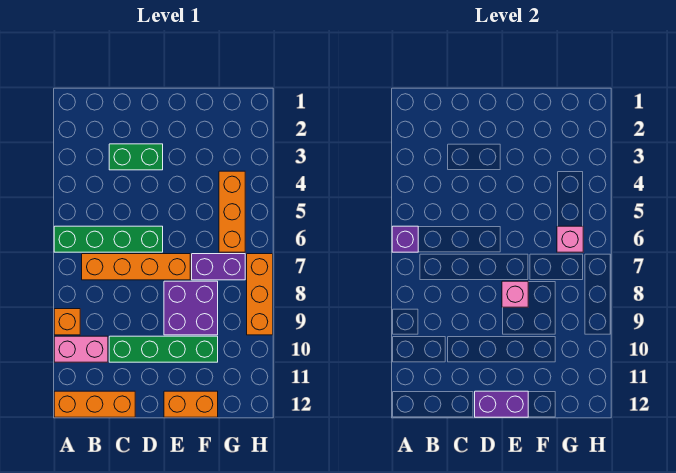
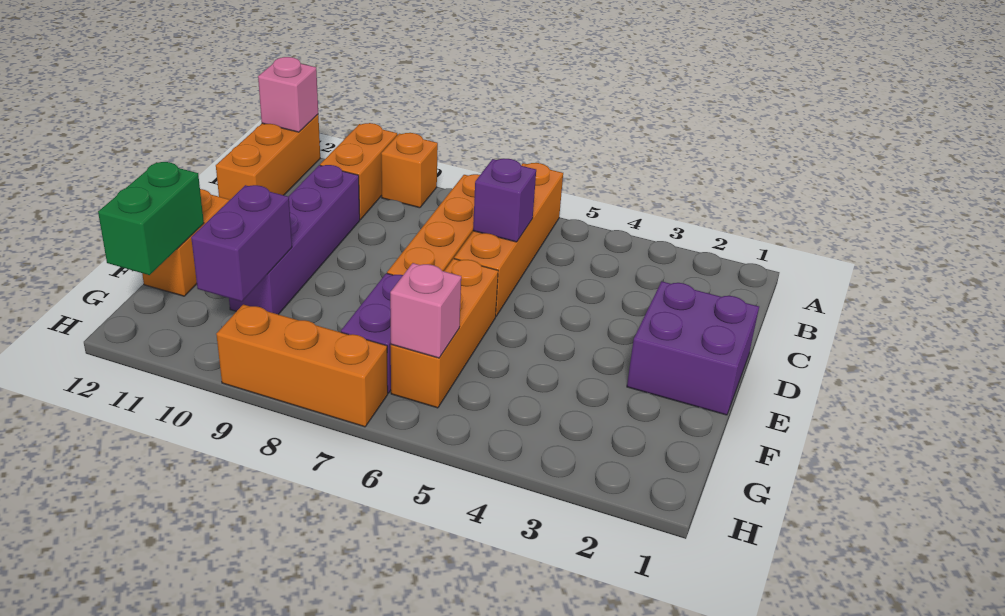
green 1x4 brick [54,226,163,252] -> orange 1x4 brick [454,163,563,316]
purple 1x1 brick [392,226,418,252] -> purple 1x1 brick moved to [473,159,536,242]
pink 1x2 brick [54,336,108,362] -> orange 1x2 brick [320,123,397,220]
green 1x2 brick [109,144,163,170] -> green 1x2 brick moved to [98,162,204,275]
green 1x4 brick [109,336,218,362] -> purple 1x4 brick [229,165,360,314]
purple 1x2 brick [475,391,528,417] -> purple 1x2 brick moved to [191,185,292,302]
purple 2x2 brick [164,281,218,335] -> purple 2x2 brick moved to [627,281,759,415]
pink 1x1 brick [502,281,528,307] -> pink 1x1 brick moved to [258,57,318,132]
orange 1x3 brick [219,171,245,252] -> orange 1x3 brick turned to [391,259,498,408]

